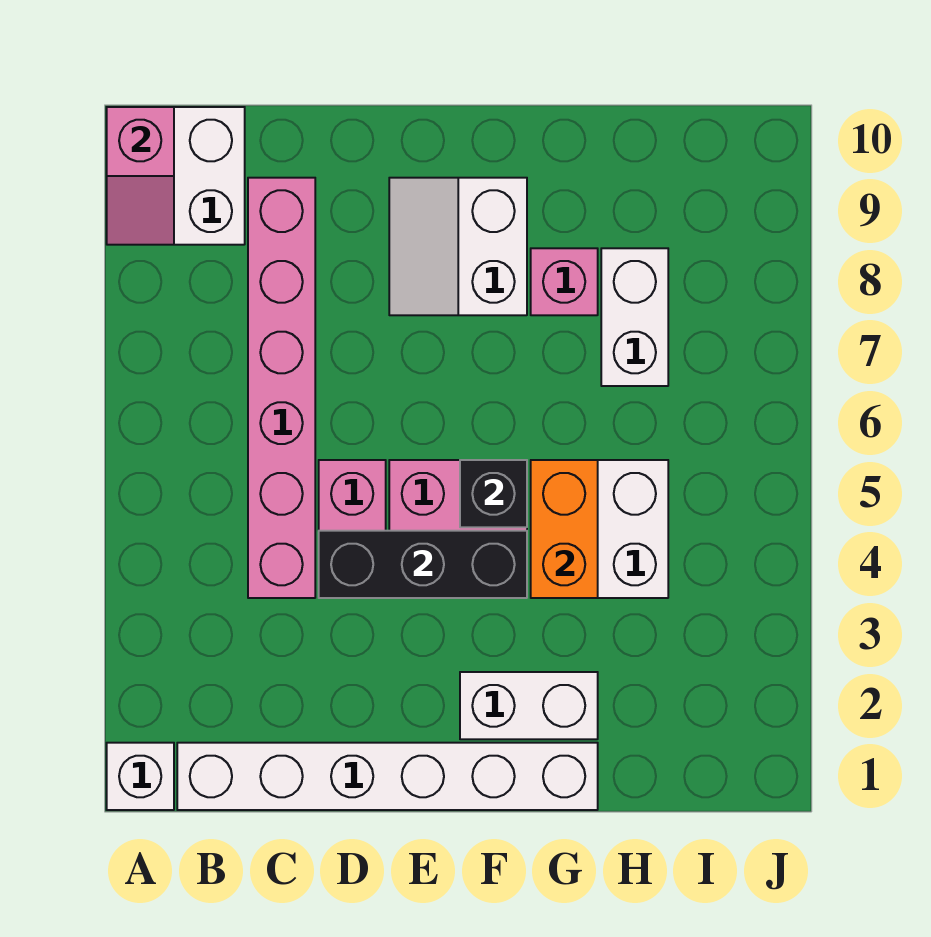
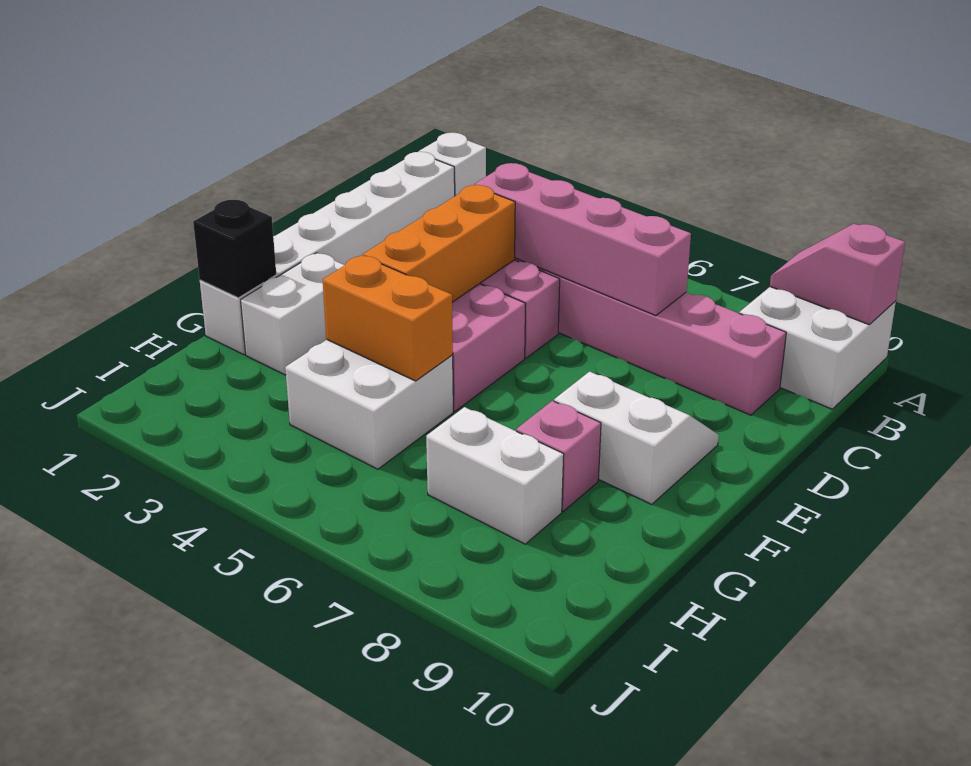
none -> pink 1x4 brick [474,163,691,316]
black 1x3 brick [319,531,527,598] -> orange 1x3 brick [363,185,515,302]
black 1x1 brick [460,460,527,527] -> black 1x1 brick moved to [193,200,276,298]

